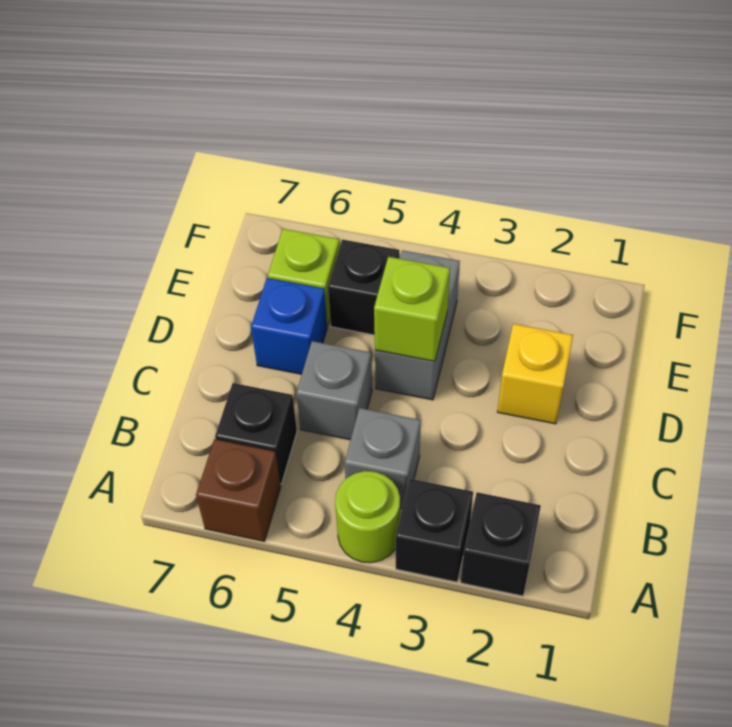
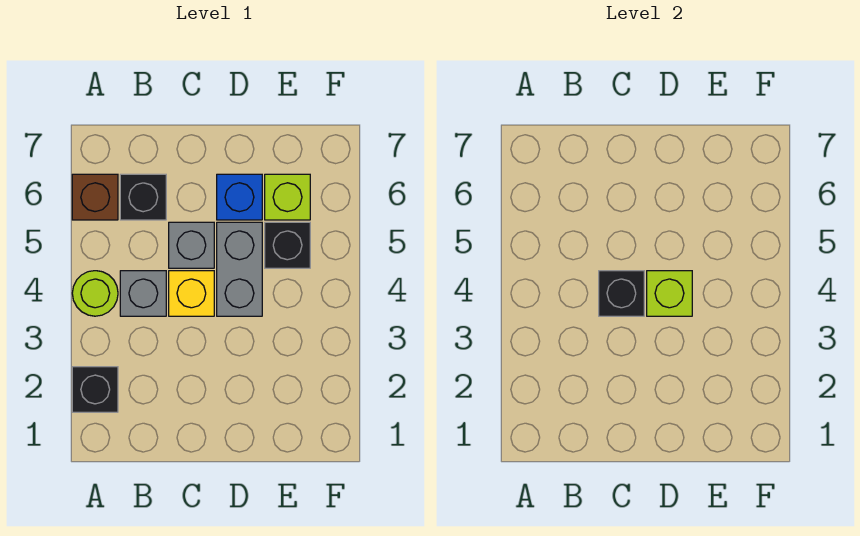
black 1x1 brick [396,479,473,582] -> black 1x1 brick moved to [599,271,644,316]
yellow 1x1 brick [497,324,573,424] -> yellow 1x1 brick moved to [169,271,214,316]
grey 1x2 brick [375,250,460,400] -> grey 1x2 brick turned to [217,222,262,316]

